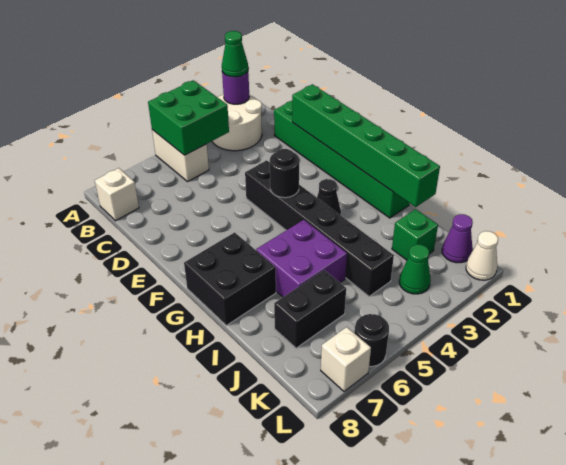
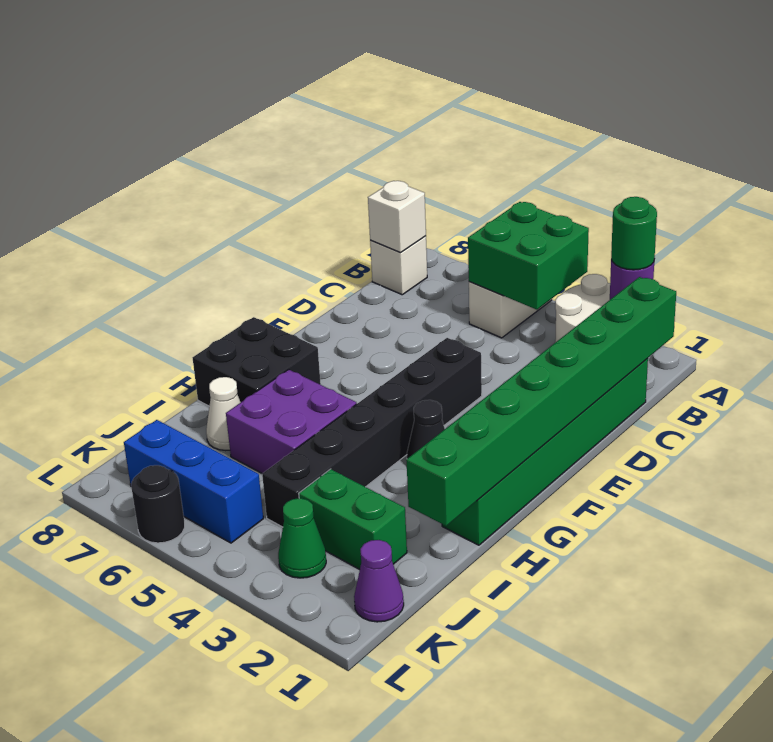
green 1x1 cone [222,31,248,77] -> green 1x1 round brick [611,197,657,270]
green 1x6 brick [292,84,440,207] -> green 1x8 brick [406,277,676,526]
black 1x1 round brick [270,149,299,198] -> none
green 1x1 brick [392,209,438,260] -> green 1x2 brick [299,469,407,569]
black 1x2 brick [274,270,346,348] -> none
none -> blue 1x3 brick [124,420,263,543]
white 1x1 cone [466,231,498,280] -> white 1x1 cone moved to [206,377,241,451]
white 1x1 brick [321,327,371,391] -> white 1x1 brick moved to [368,181,426,253]

